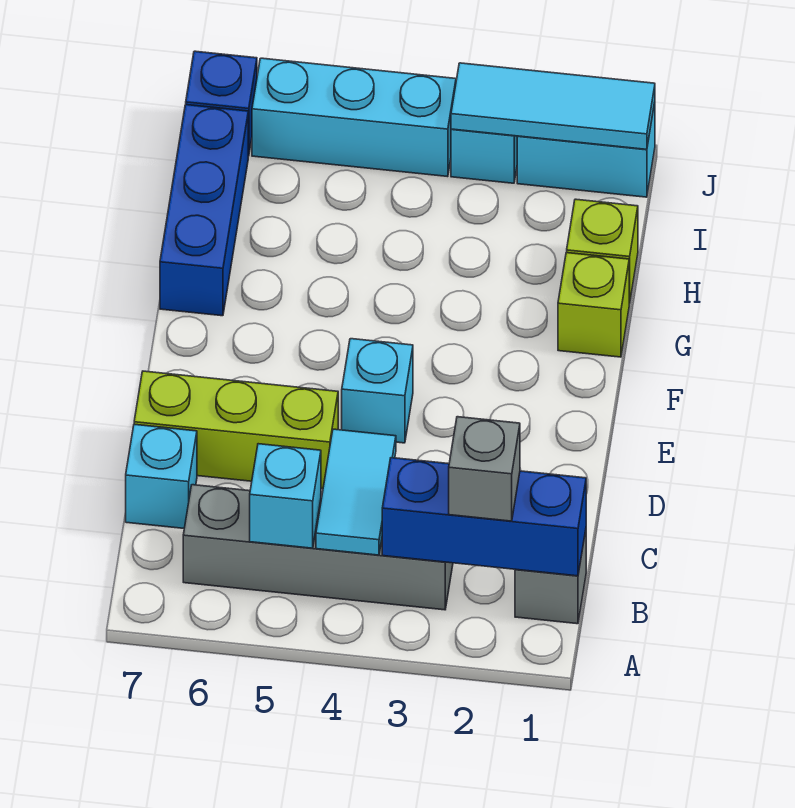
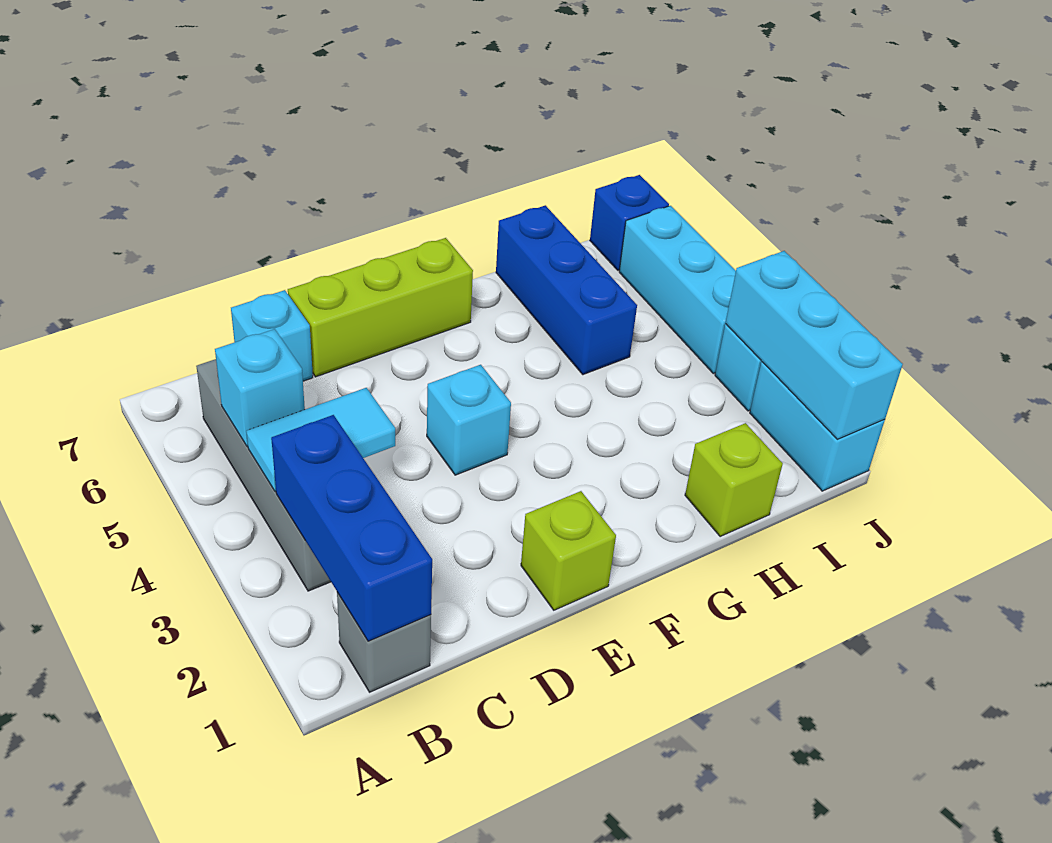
grey 1x1 brick [449,417,520,521] -> none
lime 1x3 brick [134,371,338,489] -> lime 1x3 brick turned to [288,238,473,377]
lime 1x1 brick [558,253,629,357] -> lime 1x1 brick moved to [521,491,616,610]
blue 1x3 brick [160,105,248,316] -> blue 1x3 brick turned to [496,205,637,375]
cyan 1x3 tile [451,63,655,149] -> cyan 1x3 brick [726,251,903,439]

